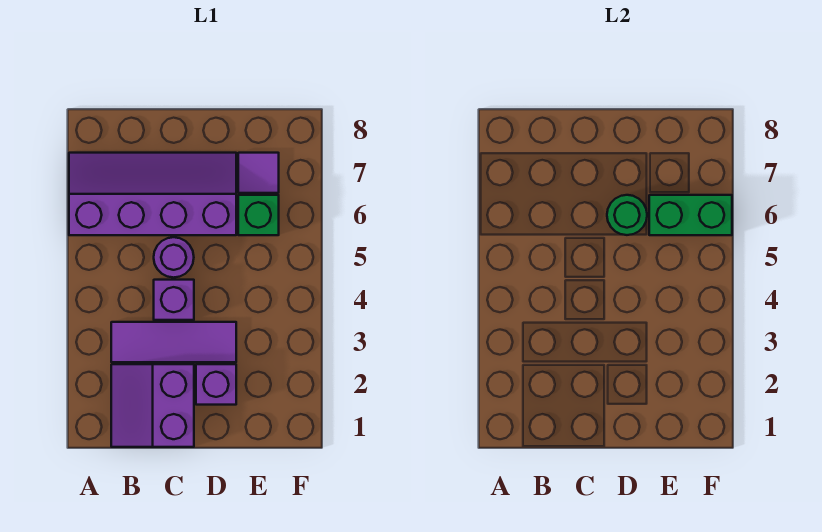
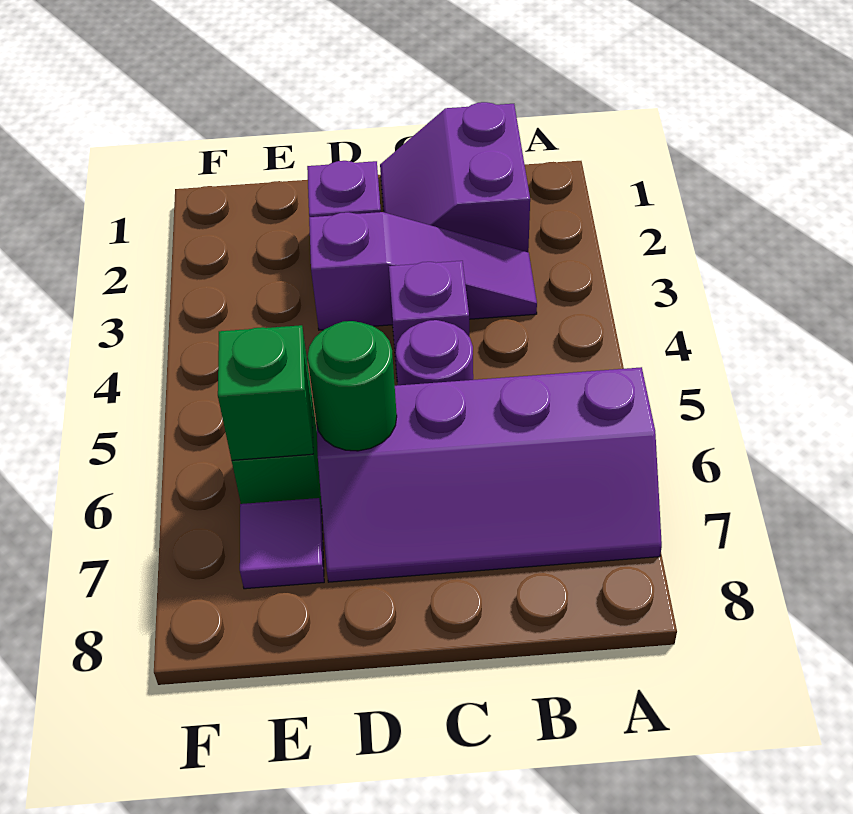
purple 2x2 slope [111,364,194,447] -> purple 2x2 slope turned to [380,102,530,252]
purple 1x3 tile [111,322,236,362] -> purple 1x3 slope [309,212,537,330]
green 1x2 brick [649,195,732,235] -> green 1x1 brick [218,325,313,460]

